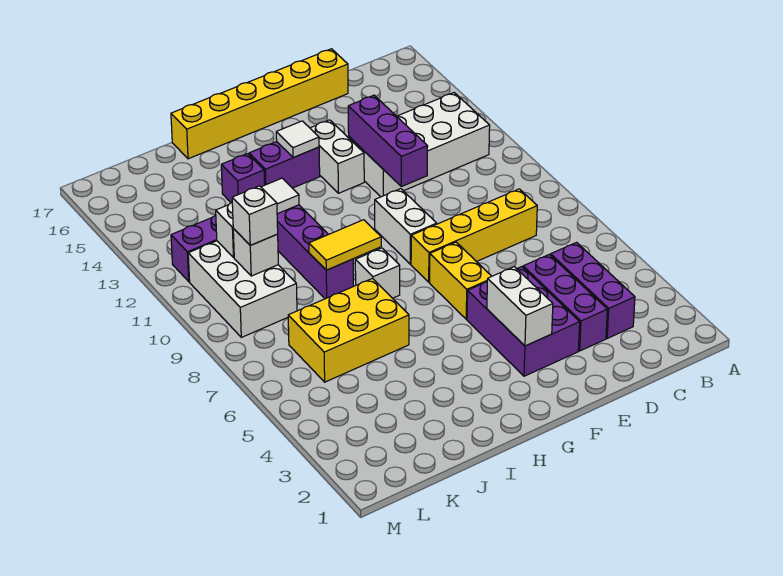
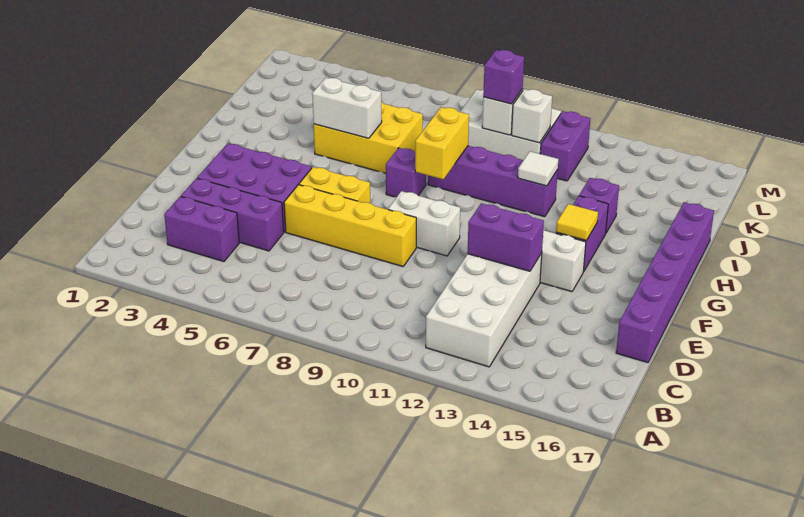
purple 1x3 brick [551,242,635,338] -> purple 1x2 brick [164,196,239,262]
yellow 1x4 brick [411,189,537,282] -> yellow 1x4 brick turned to [284,185,416,266]
yellow 1x6 brick [171,49,348,159] -> purple 1x6 brick [616,203,714,363]
purple 1x3 brick [348,95,428,187] -> purple 1x2 brick [468,203,544,271]
white 1x2 brick [487,267,553,346] -> white 1x2 brick moved to [312,78,382,138]
white 1x1 tile [276,121,319,158] -> yellow 1x1 tile [556,204,598,241]
white 1x1 brick [355,248,400,298] -> purple 1x1 brick [386,148,426,197]
yellow 1x2 tile [309,220,381,270] -> yellow 1x2 brick [415,107,469,179]
yellow 2x3 brick [288,278,409,382] -> yellow 2x3 brick turned to [314,102,423,173]
white 1x1 brick [232,186,278,245] -> purple 1x1 brick [483,50,524,104]

